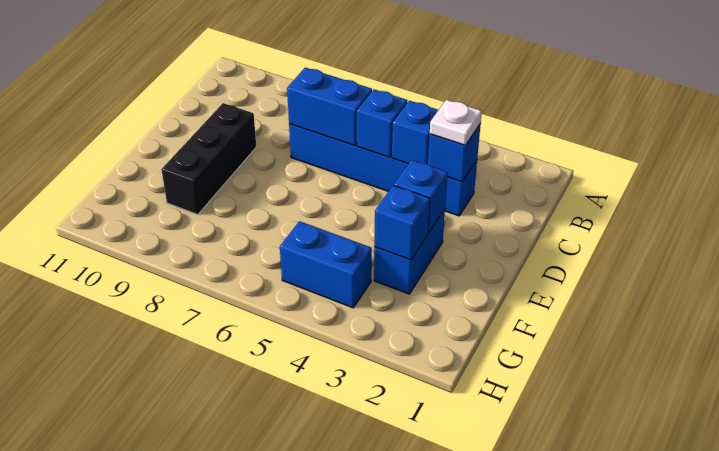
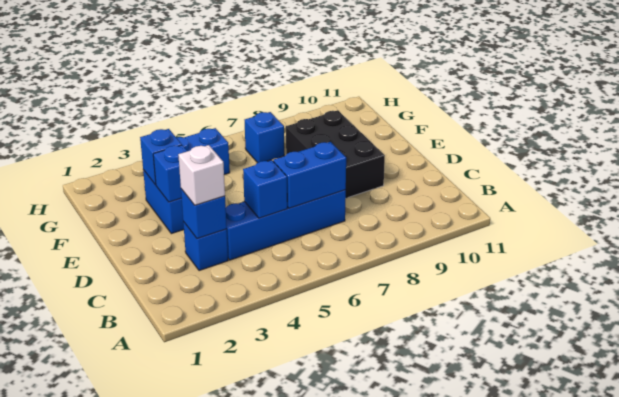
white 1x1 plate [430,100,482,145] -> white 1x1 brick [178,145,225,205]
blue 1x1 brick [392,101,438,164] -> blue 1x1 brick moved to [245,112,284,163]
black 1x3 brick [161,103,256,215] -> black 2x3 brick [286,110,385,198]

